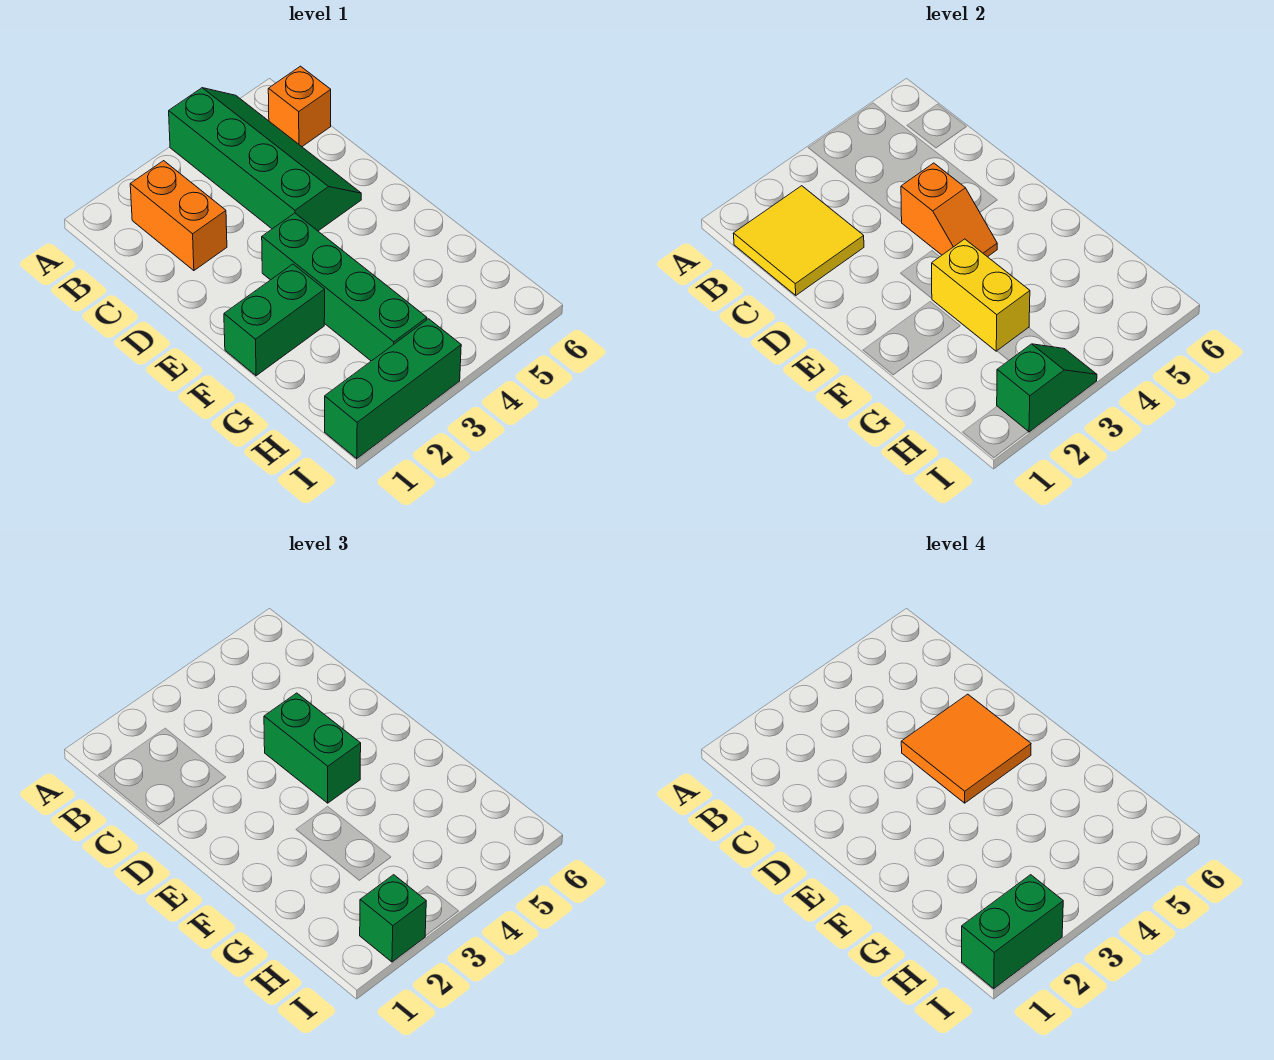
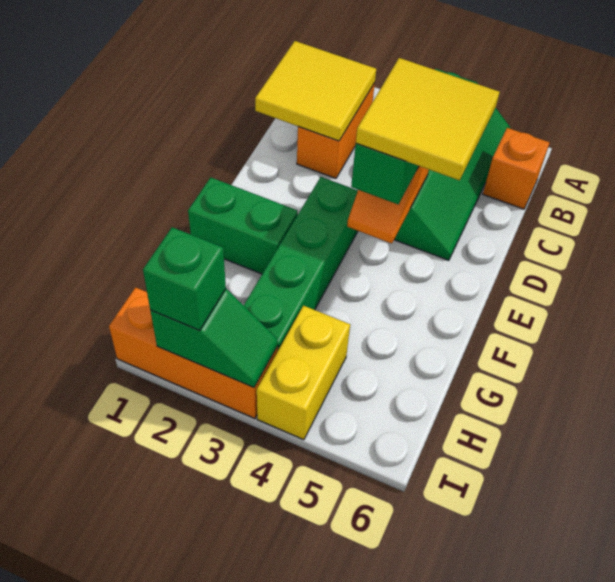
orange 2x2 tile [901,694,1031,803] -> yellow 2x2 tile [356,58,500,180]
yellow 1x2 brick [932,239,1030,351] -> yellow 1x2 brick moved to [257,306,350,440]
green 1x3 brick [325,319,461,459] -> orange 1x3 brick [109,287,278,418]
green 1x2 brick [962,875,1063,989] -> none

